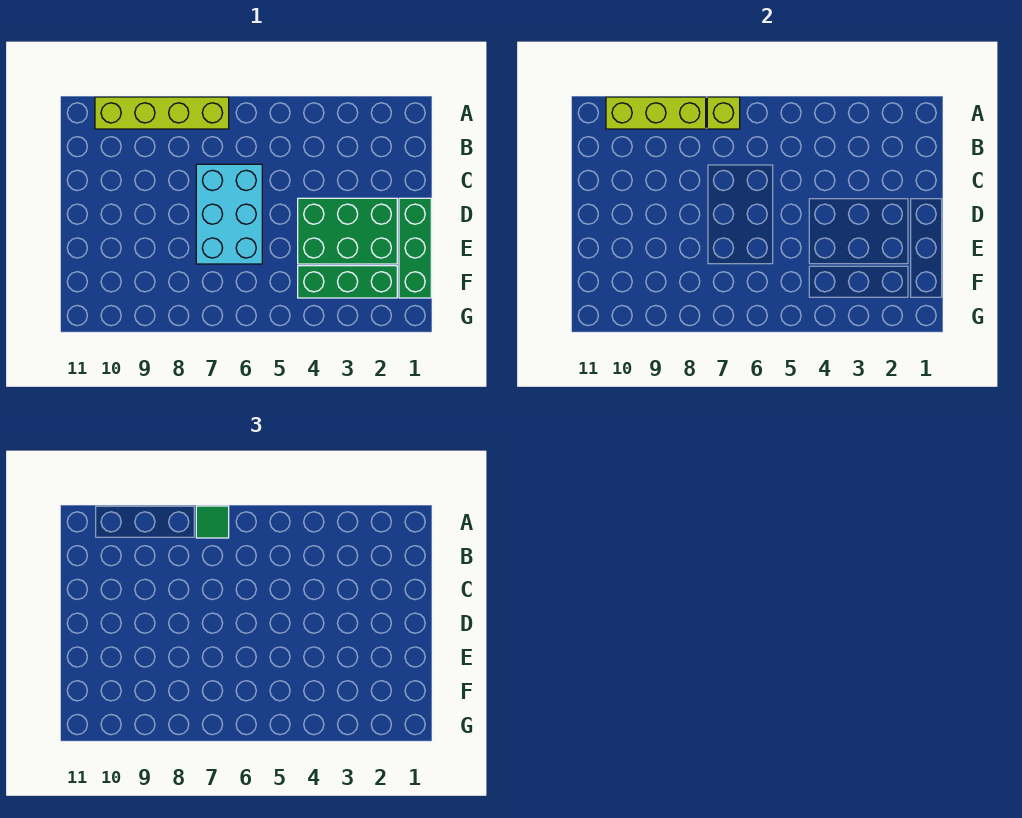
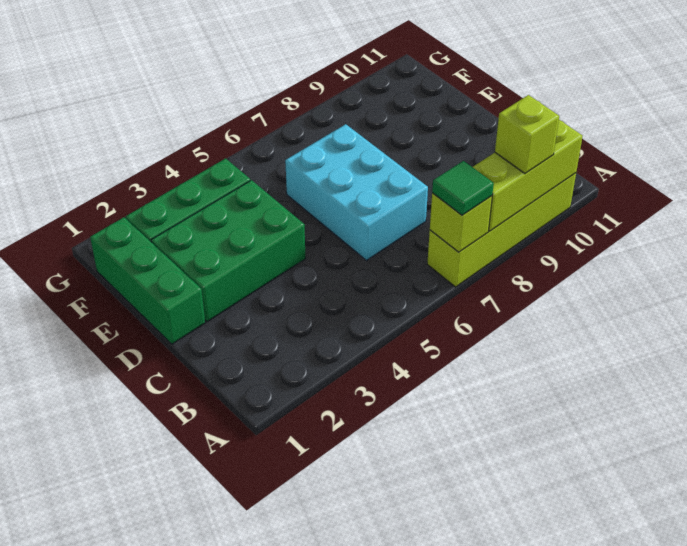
none -> lime 1x1 brick [495,95,559,174]

